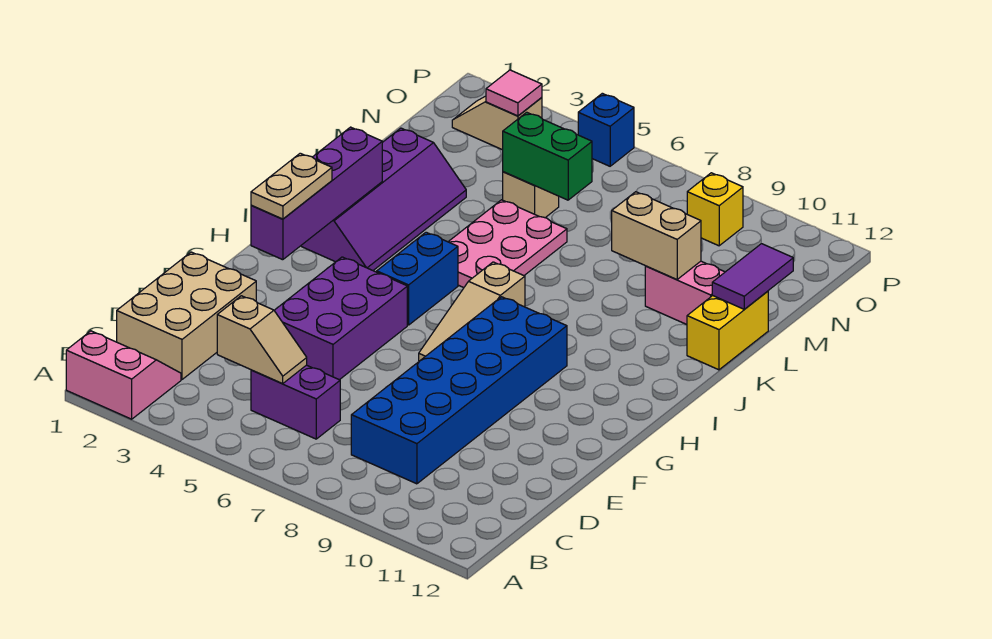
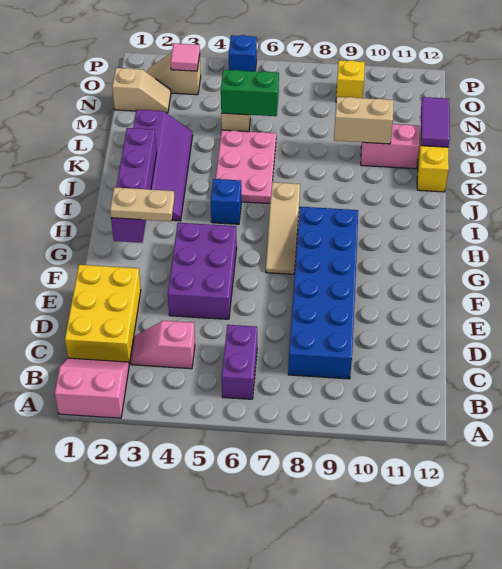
tan 2x3 brick [117,252,256,379] -> yellow 2x3 brick [65,265,141,364]
none -> pink 1x2 slope [131,321,195,369]
tan 1x2 slope [217,296,307,384] -> tan 1x2 slope moved to [112,68,171,113]
purple 1x2 brick [251,365,340,439] -> purple 1x2 brick turned to [222,325,257,399]
tan 1x2 plate [251,153,332,219] -> tan 1x2 plate turned to [110,187,175,221]
blue 1x2 brick [377,232,458,325] -> blue 1x1 brick [211,179,241,224]

